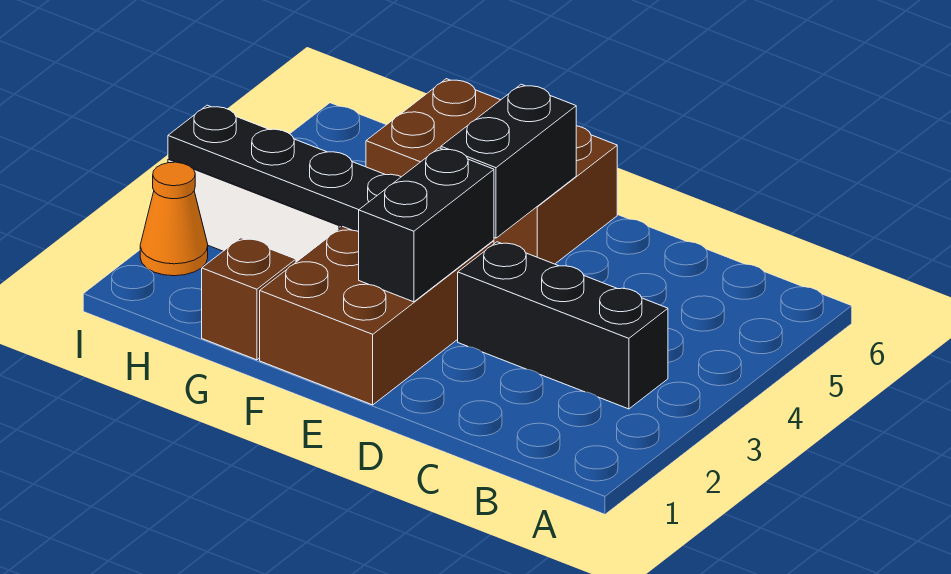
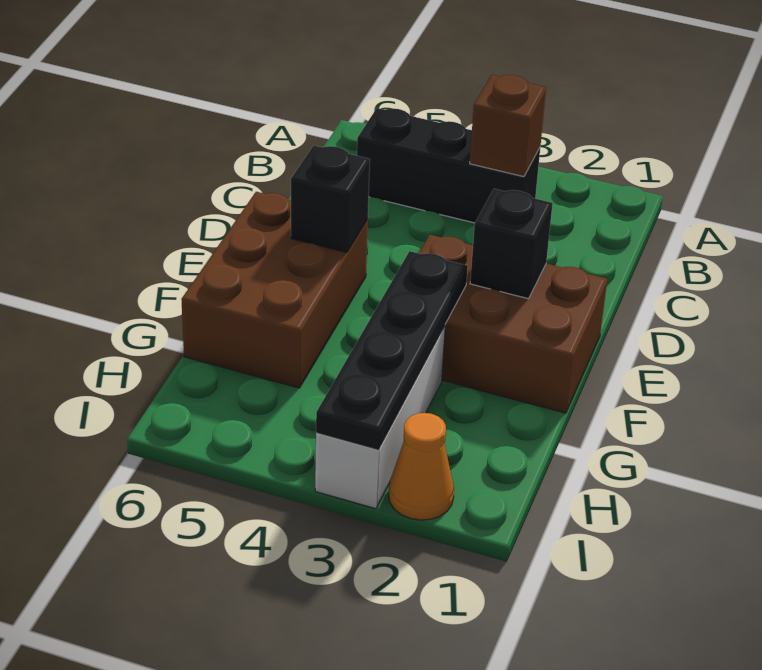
black 1x3 brick [458,242,668,409] -> black 1x3 brick turned to [357,108,540,223]
black 1x2 brick [359,148,494,302] -> black 1x1 brick [470,189,553,299]
black 1x2 brick [441,84,576,238] -> black 1x1 brick [291,145,370,253]
brown 1x1 brick [202,238,296,360] -> brown 1x1 brick moved to [470,75,546,177]

